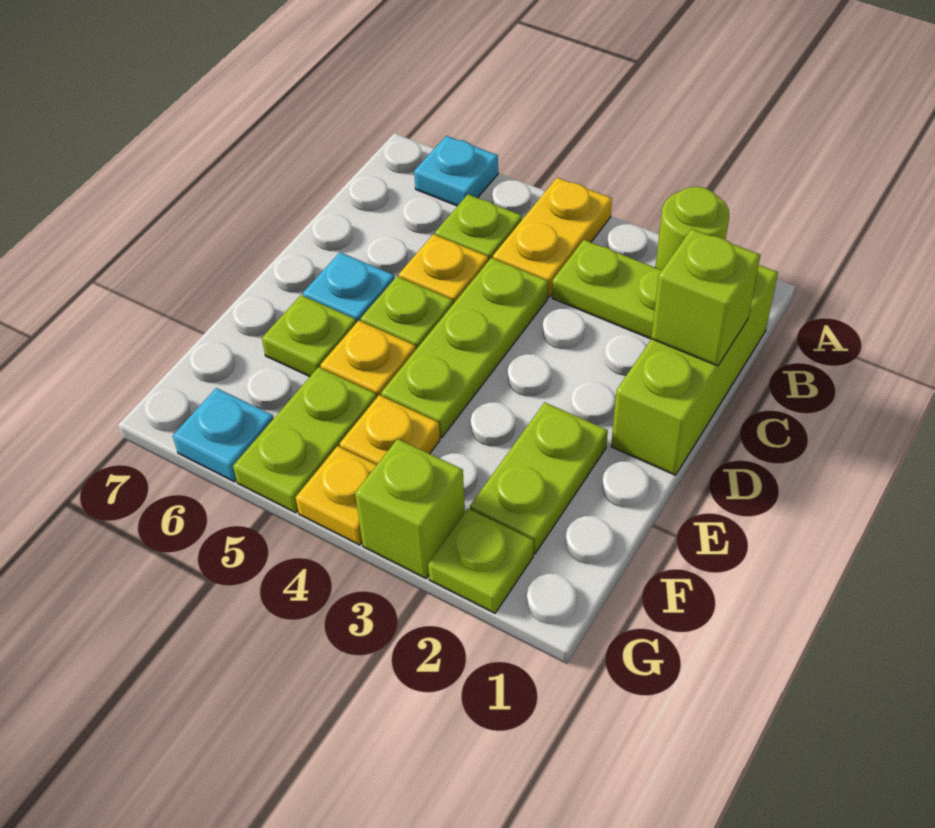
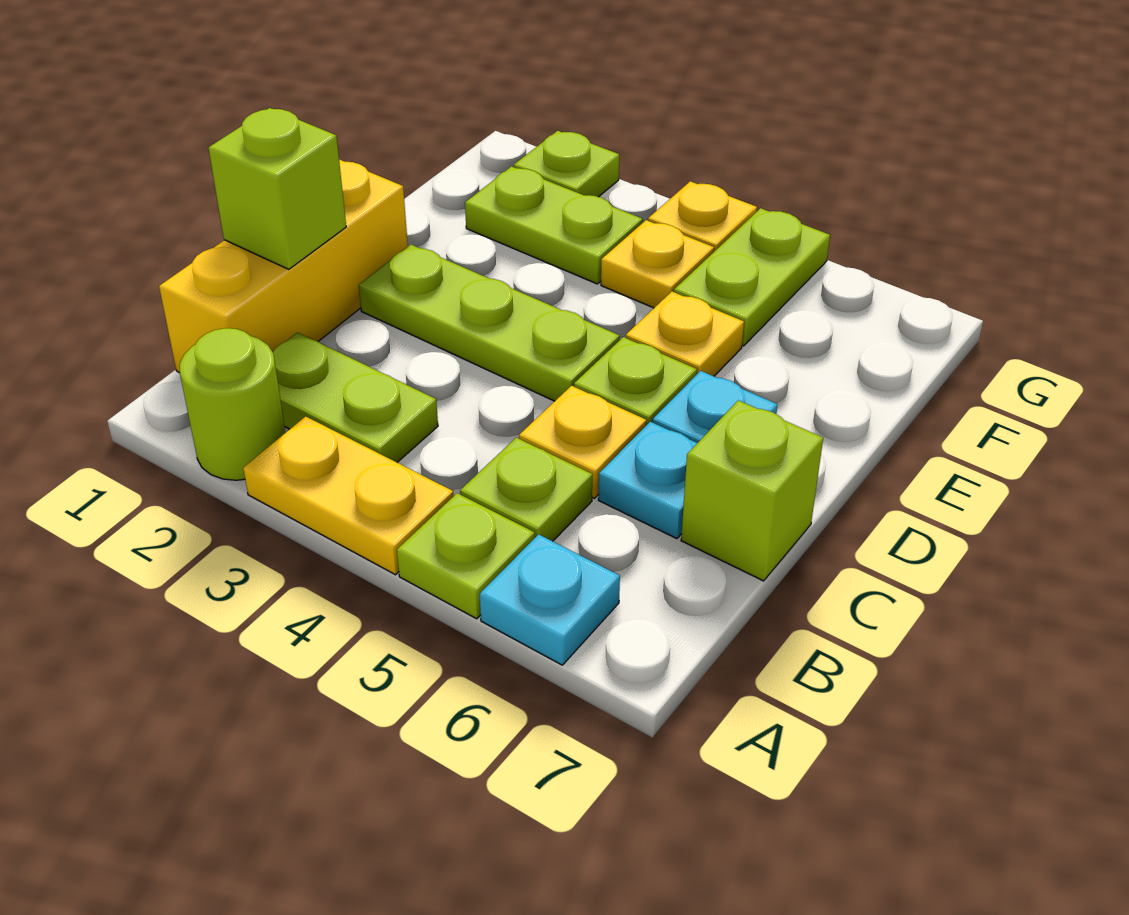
yellow 1x2 plate [493,178,612,297] -> yellow 1x2 plate turned to [243,416,454,575]
lime 1x3 brick [611,265,778,475] -> yellow 1x3 brick [159,160,408,373]
lime 1x3 plate [381,258,548,438] -> lime 1x3 plate turned to [359,245,620,401]
lime 1x2 plate [470,402,608,554] -> lime 1x2 plate turned to [465,167,643,284]
lime 1x1 plate [262,295,356,376] -> lime 1x1 plate moved to [397,493,535,619]
lime 1x1 brick [355,439,465,578] -> lime 1x1 brick moved to [681,400,823,581]
cyan 1x1 plate [173,388,274,482] -> cyan 1x1 plate moved to [598,422,697,539]

